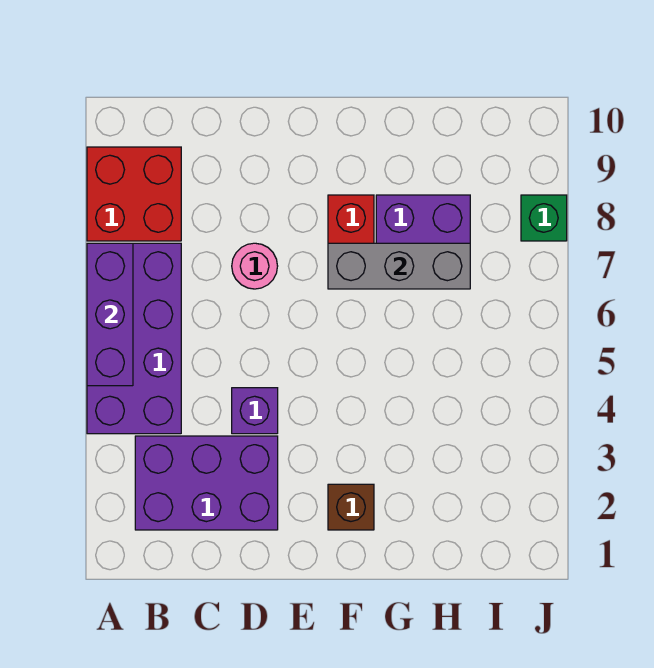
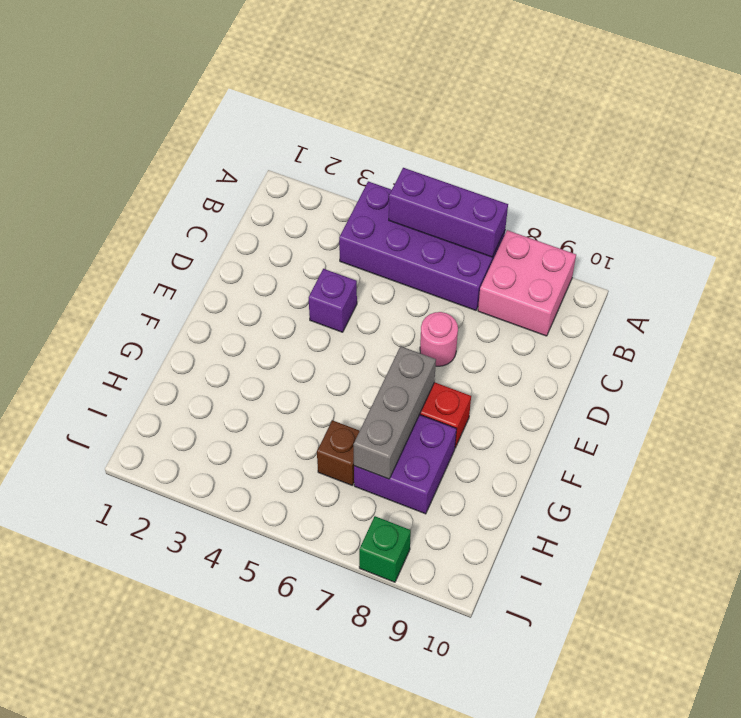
red 2x2 brick [87,147,181,241] -> pink 2x2 brick [478,230,576,336]
purple 2x3 brick [135,436,278,530] -> none
brown 1x1 brick [328,484,374,530] -> brown 1x1 brick moved to [317,420,359,485]

